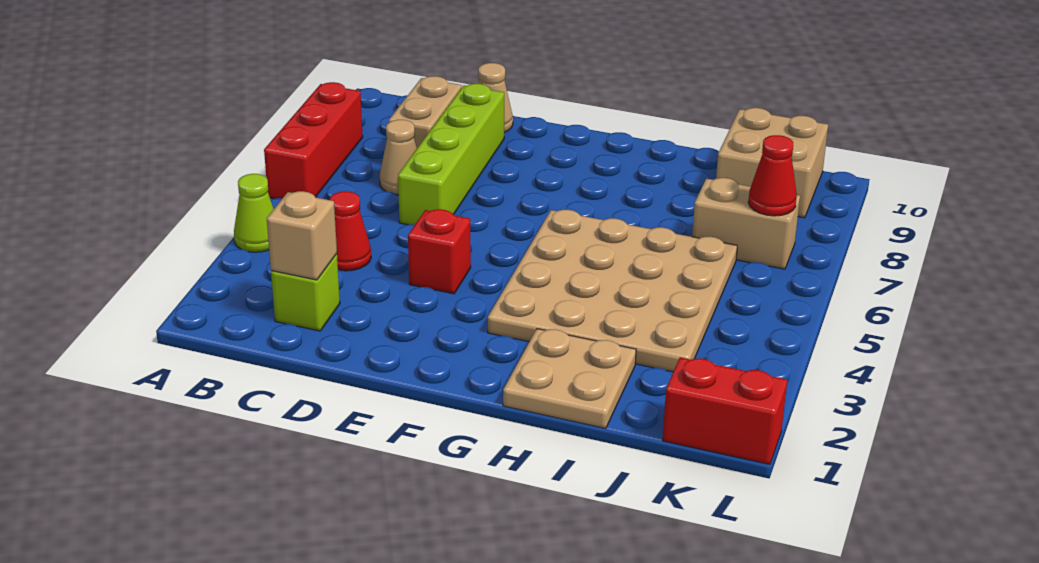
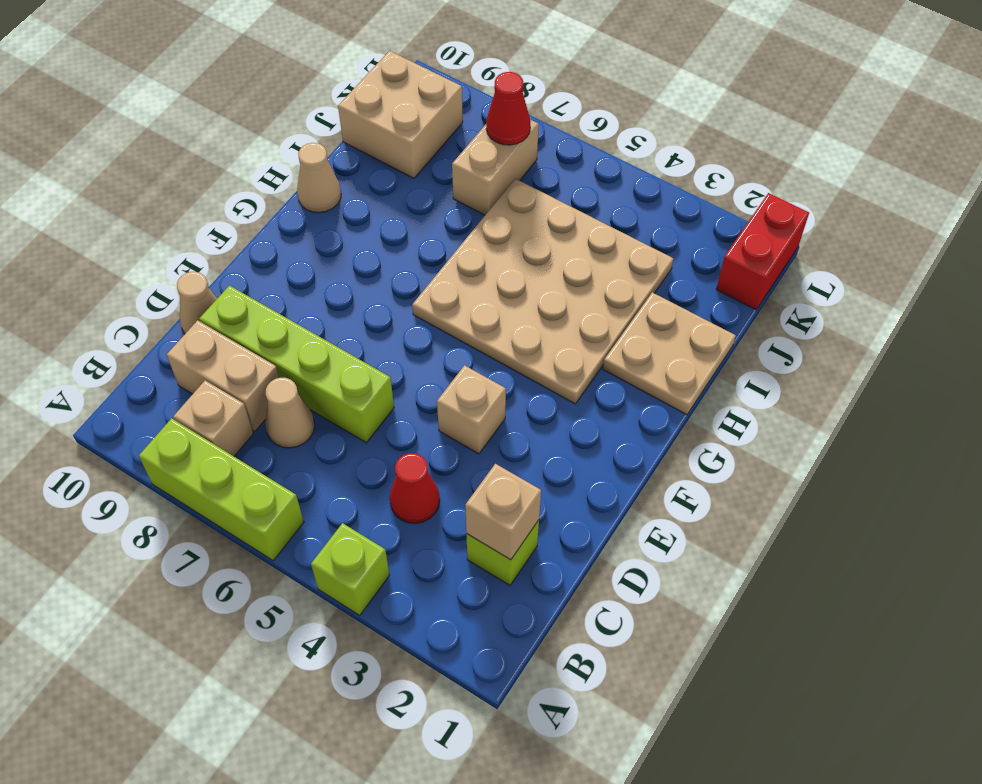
lime 1x1 cone [234,174,274,252] -> lime 1x1 brick [311,523,390,615]
red 1x3 brick [264,82,363,199] -> lime 1x3 brick [139,418,304,561]
none -> tan 1x1 brick [173,381,253,456]
red 1x1 brick [408,209,471,294] -> tan 1x1 brick [437,365,506,454]
none -> tan 1x1 cone [297,143,341,213]

